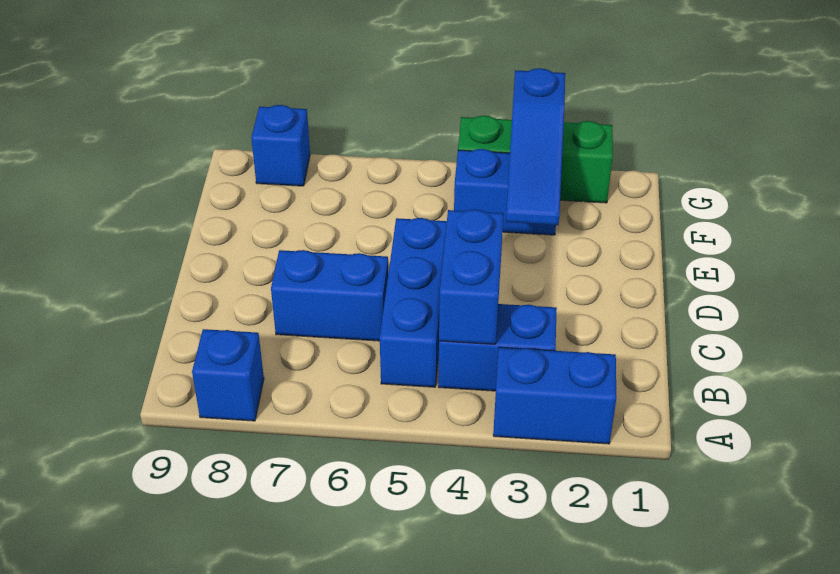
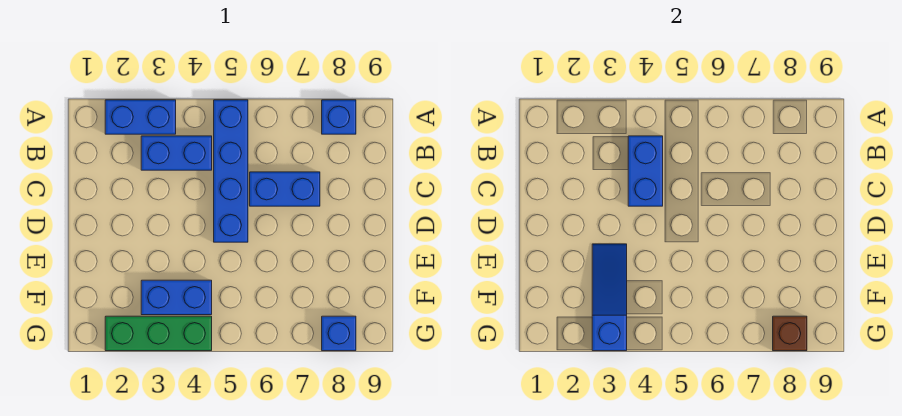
blue 1x3 brick [380,218,447,387] -> blue 1x4 brick [214,100,248,242]
none -> brown 1x1 brick [773,316,807,351]

